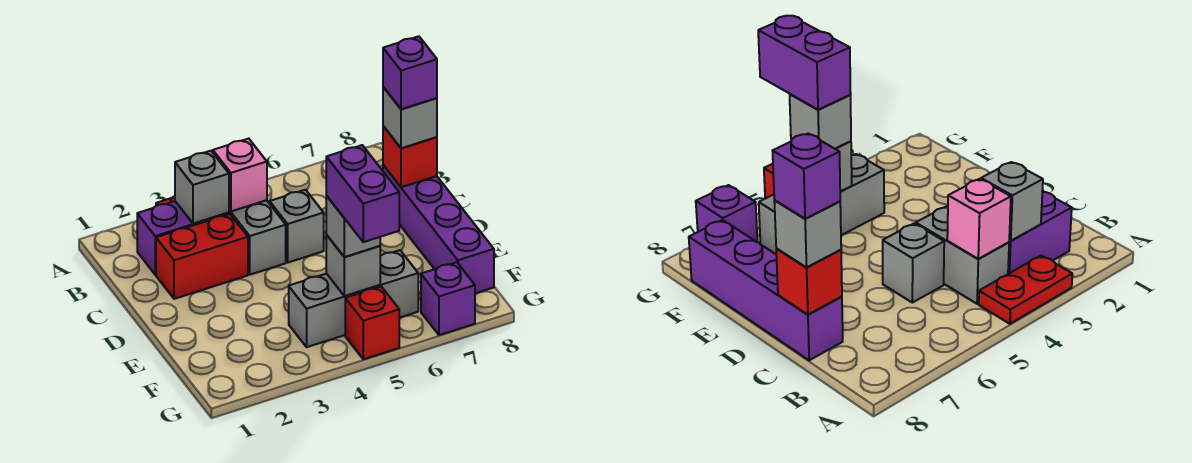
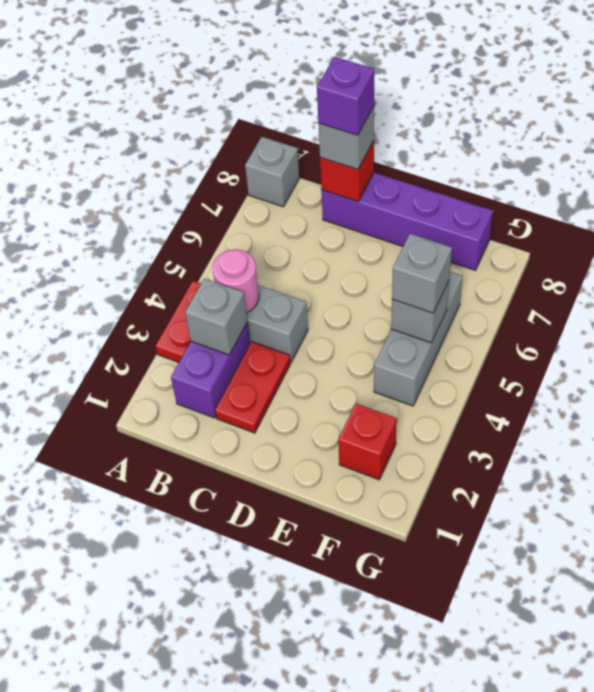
pink 1x1 brick [213,139,267,211] -> pink 1x1 round brick [213,249,259,313]
red 1x2 brick [156,214,248,299] -> red 1x2 plate [215,342,291,433]
grey 1x1 brick [270,190,324,262] -> grey 1x1 brick moved to [245,137,299,207]
purple 1x2 brick [326,145,399,242] -> none
red 1x1 brick [345,287,399,359] -> red 1x1 brick moved to [338,404,397,480]
purple 1x1 brick [421,262,475,335] -> none

